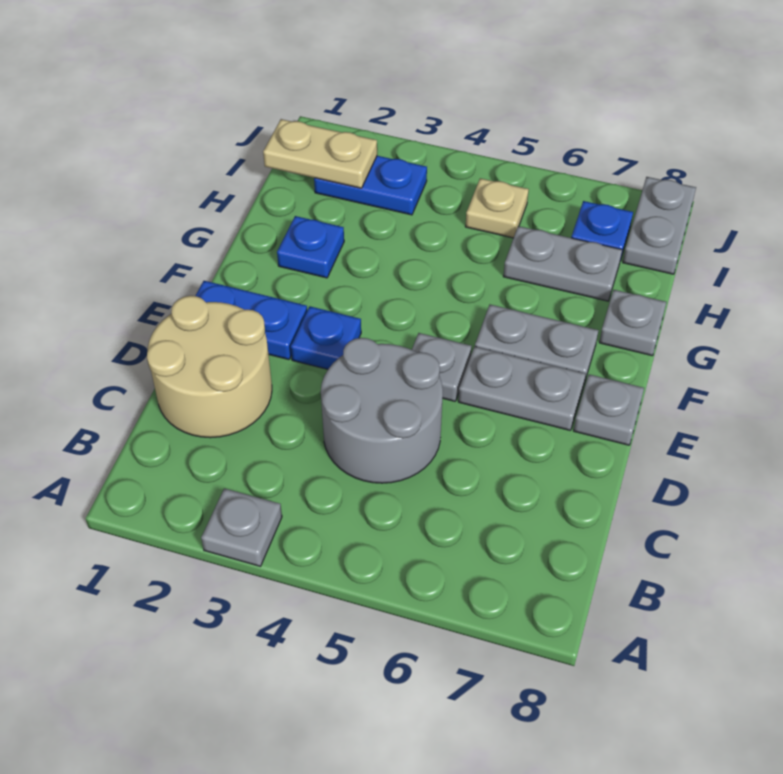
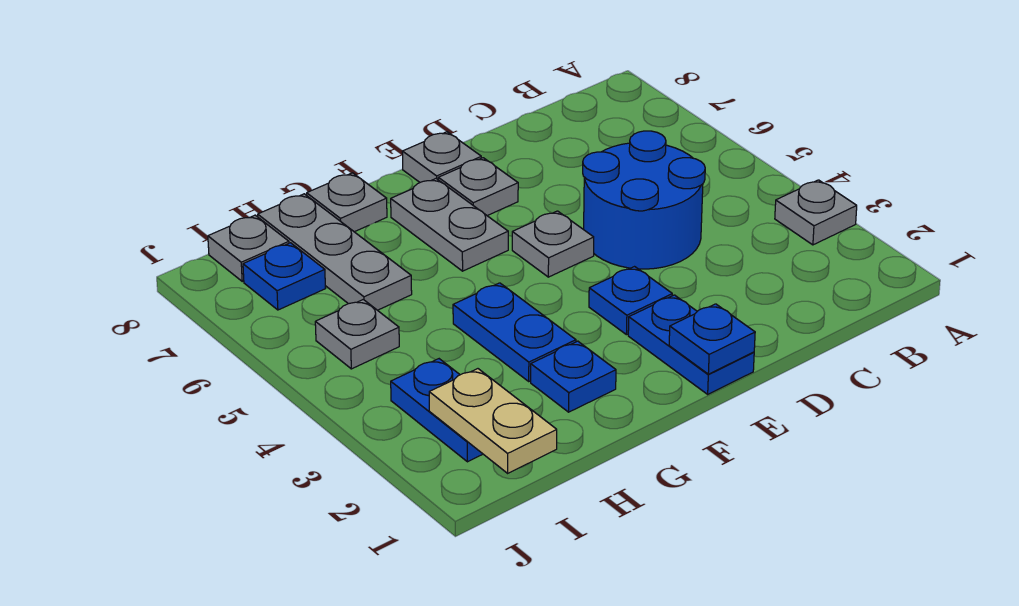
tan 2x2 round brick [147,296,272,438] -> none
grey 2x2 round brick [321,338,443,483] -> blue 2x2 round brick [583,131,705,269]
none -> blue 1x1 plate [669,304,755,374]
grey 1x2 plate [458,347,586,430] -> grey 1x1 plate [438,158,518,216]
none -> blue 1x2 plate [453,283,576,381]
grey 1x2 plate [503,226,622,301] -> grey 1x3 plate [258,194,412,310]
tan 1x1 plate [465,178,529,238] -> grey 1x1 plate [315,300,399,369]
grey 1x2 plate [623,177,696,274] -> grey 1x1 plate [208,215,289,281]

